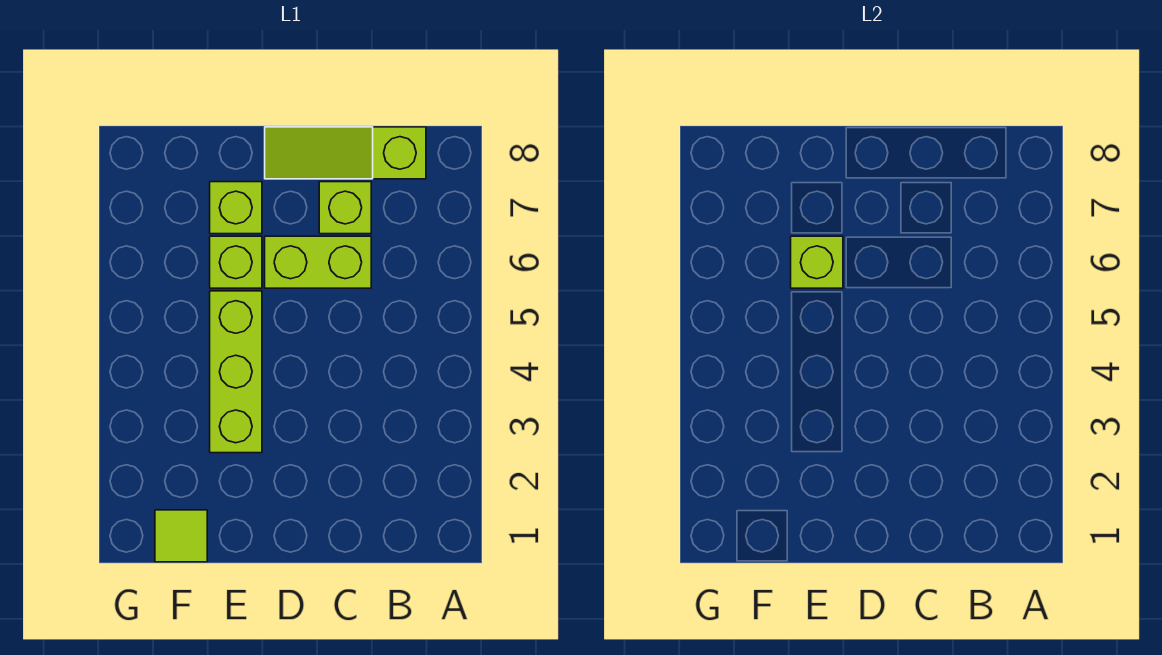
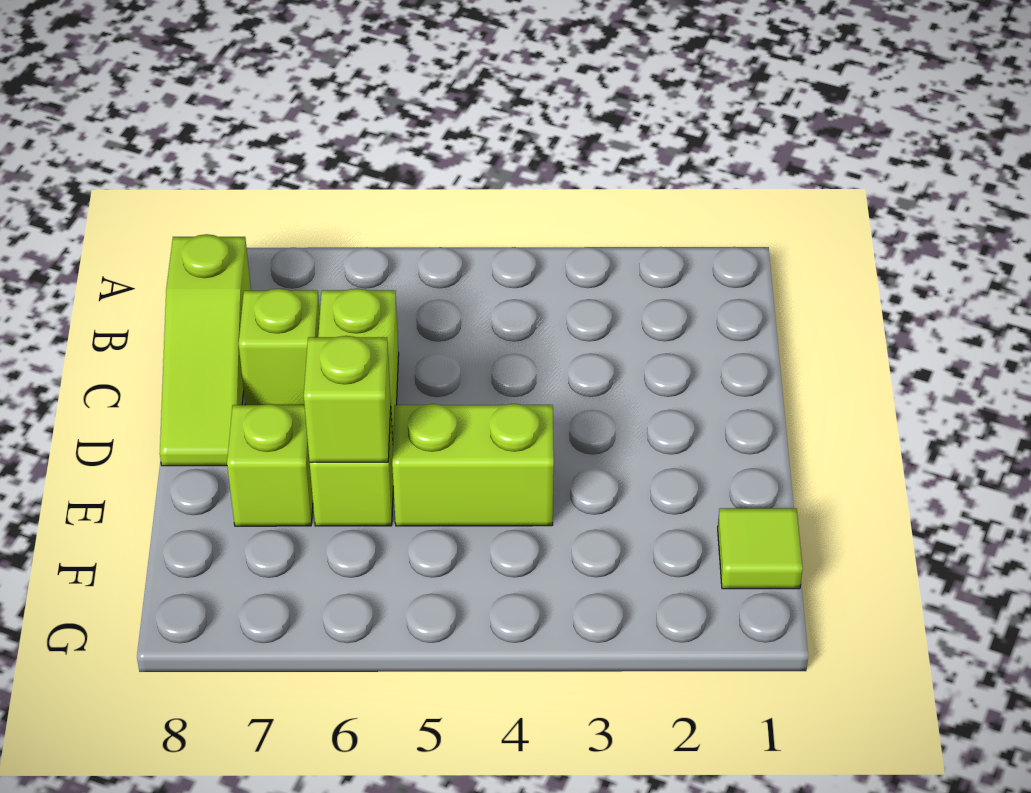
lime 1x3 brick [210,291,262,453] -> lime 1x2 brick [392,404,554,526]

